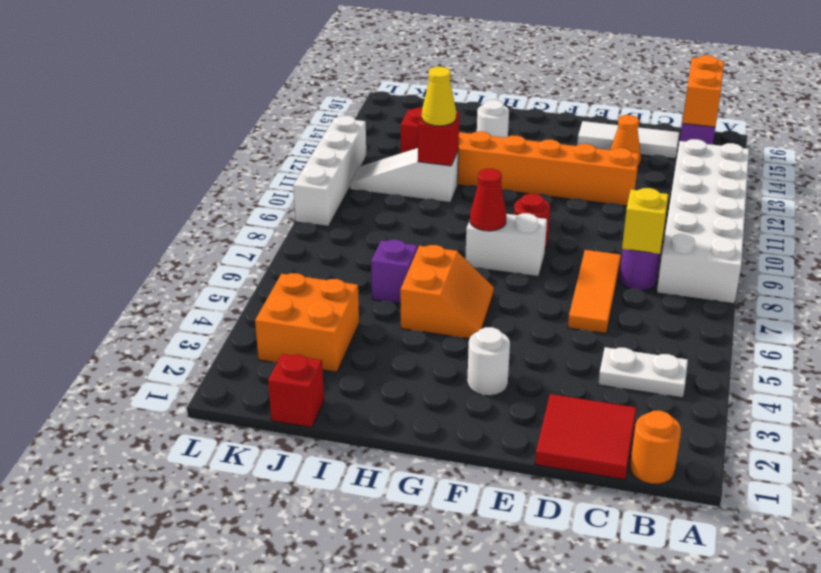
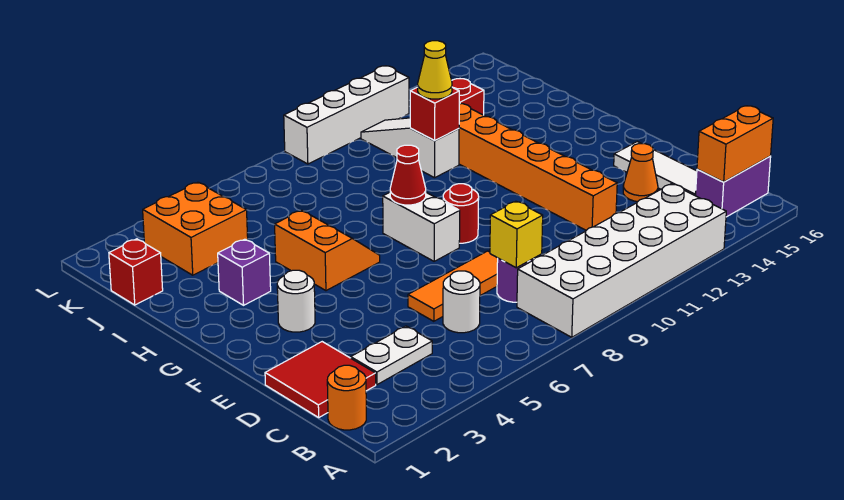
white 1x2 plate [598,347,688,398] -> white 1x2 plate turned to [351,326,432,385]
orange 2x2 slope [400,245,494,339] -> orange 2x2 slope turned to [275,210,380,291]
white 1x1 round brick [477,100,509,138] -> white 1x1 round brick moved to [443,271,480,333]
purple 1x1 brick [371,240,417,304] -> purple 1x1 brick moved to [218,239,271,305]

